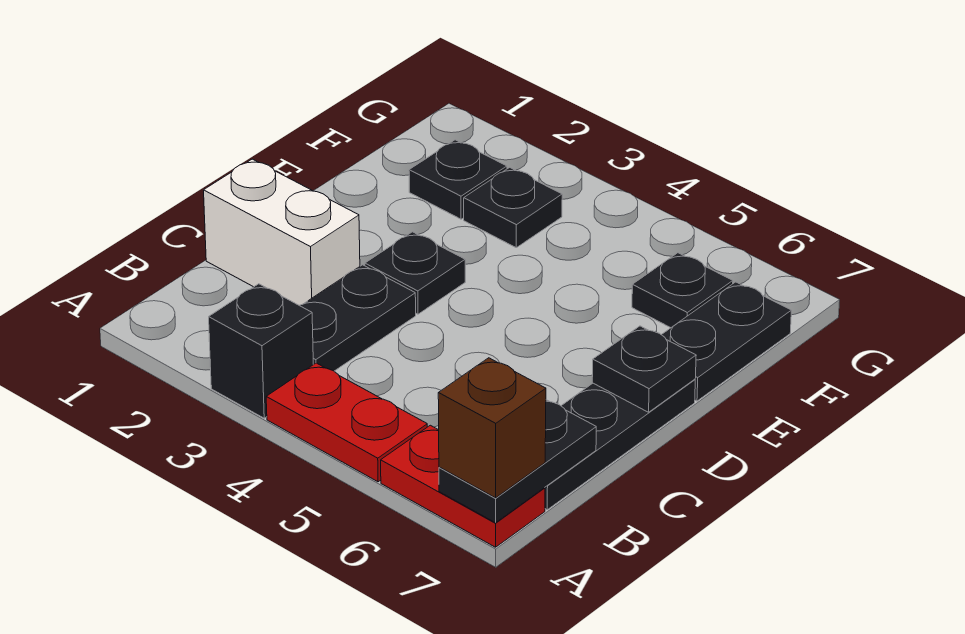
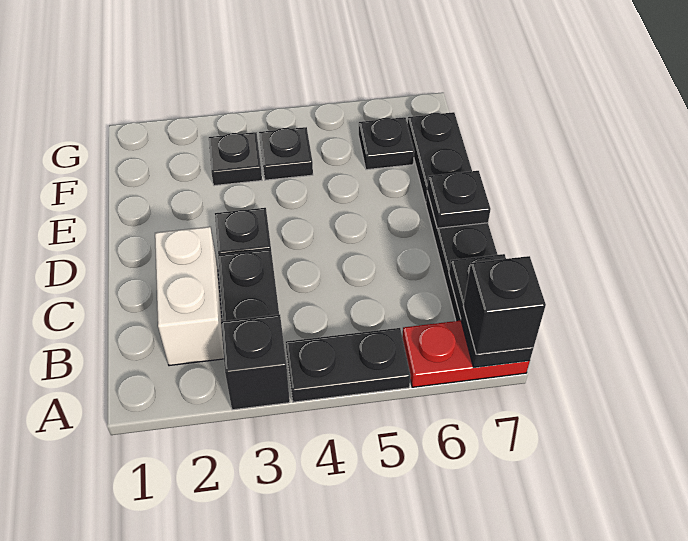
red 1x2 plate [266,363,427,482] -> black 1x2 plate [286,328,411,402]
brown 1x1 brick [438,358,546,498] -> black 1x1 brick [463,256,546,354]
white 1x2 brick [204,159,360,305] -> white 1x2 brick turned to [155,227,224,366]
black 1x1 plate [409,140,507,219] -> black 1x1 plate moved to [259,127,313,180]

